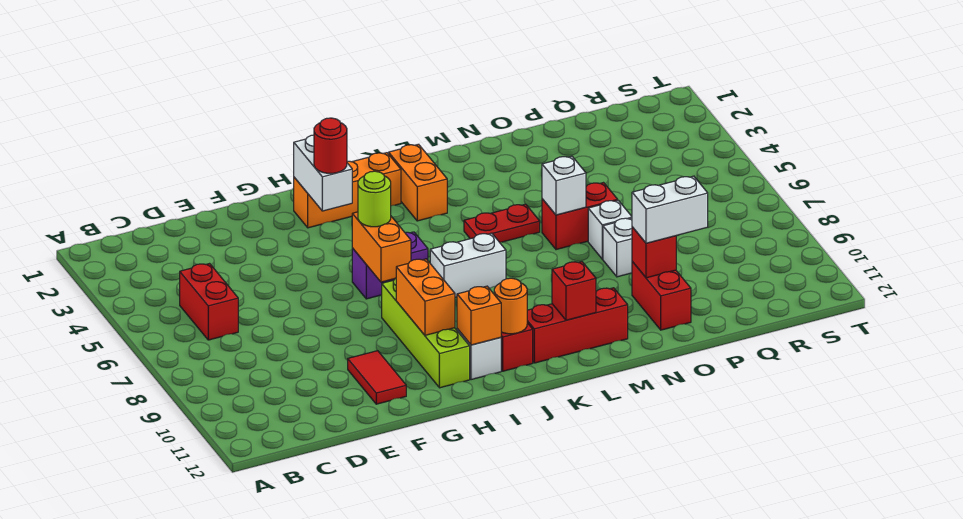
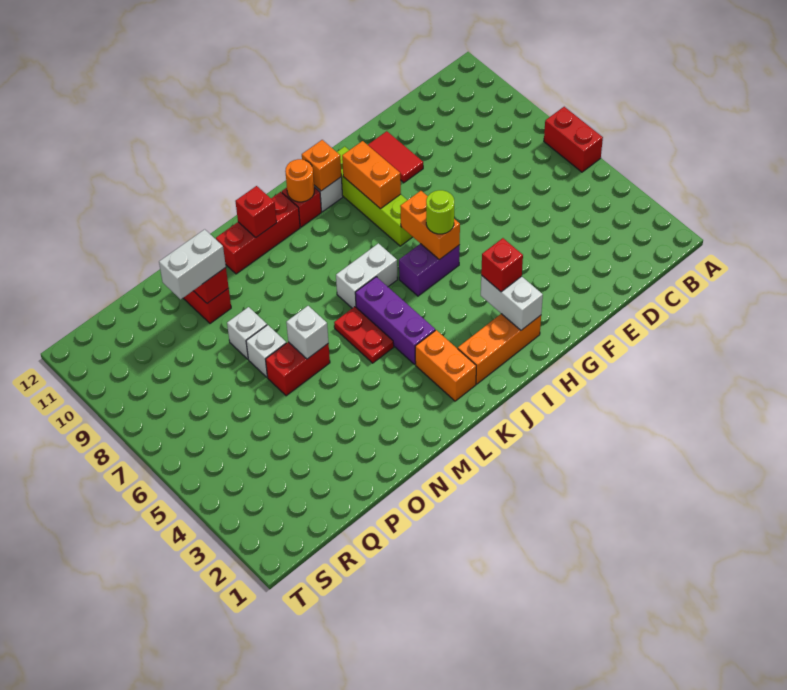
red 1x2 brick [180,264,238,340] -> red 1x2 brick moved to [544,107,603,172]
red 1x1 round brick [314,118,347,173] -> red 1x1 brick [481,238,523,292]
none -> purple 1x3 brick [355,277,435,364]
red 1x2 plate [464,204,540,242] -> red 1x2 plate turned to [334,307,394,363]

